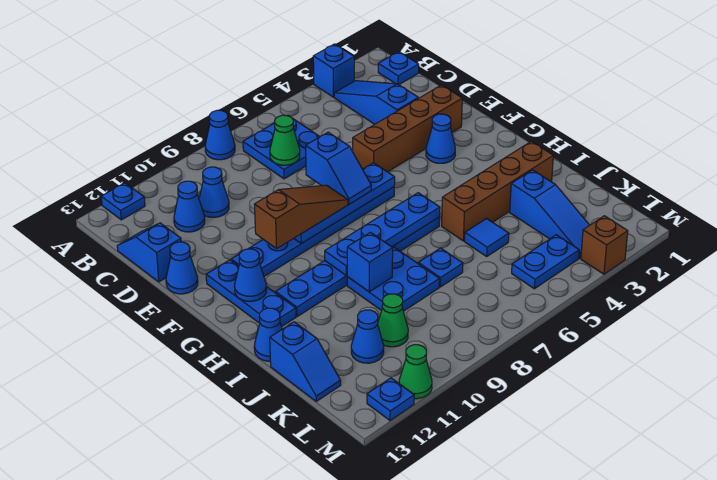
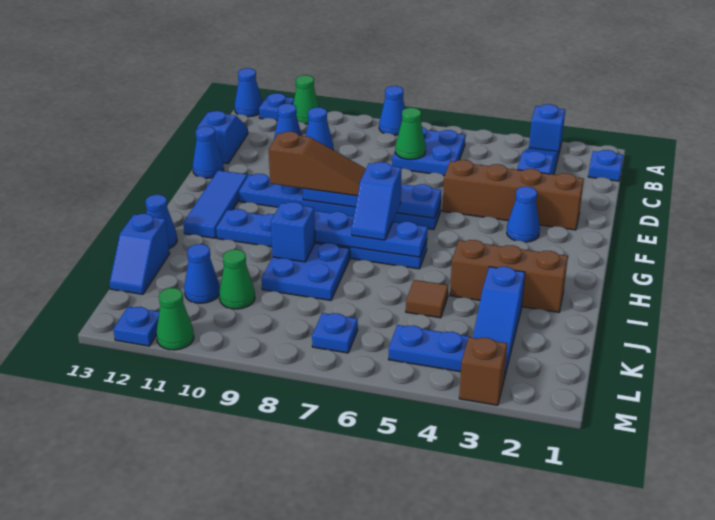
none -> green 1x1 cone [293,75,319,124]
blue 1x2 slope [306,132,371,204] -> blue 1x2 slope moved to [352,162,402,240]
blue 1x3 plate [206,260,296,327] -> blue 1x3 tile [183,170,248,238]
blue 1x1 cone [235,249,267,301] -> blue 1x1 cone moved to [235,68,262,117]
brown 1x4 brick [442,141,553,241] -> brown 1x3 brick [450,240,568,312]
blue 1x1 tile [465,219,509,256] -> brown 1x1 tile [406,280,448,318]
blue 1x1 plate [418,248,463,287] -> blue 1x1 plate moved to [312,313,358,353]

